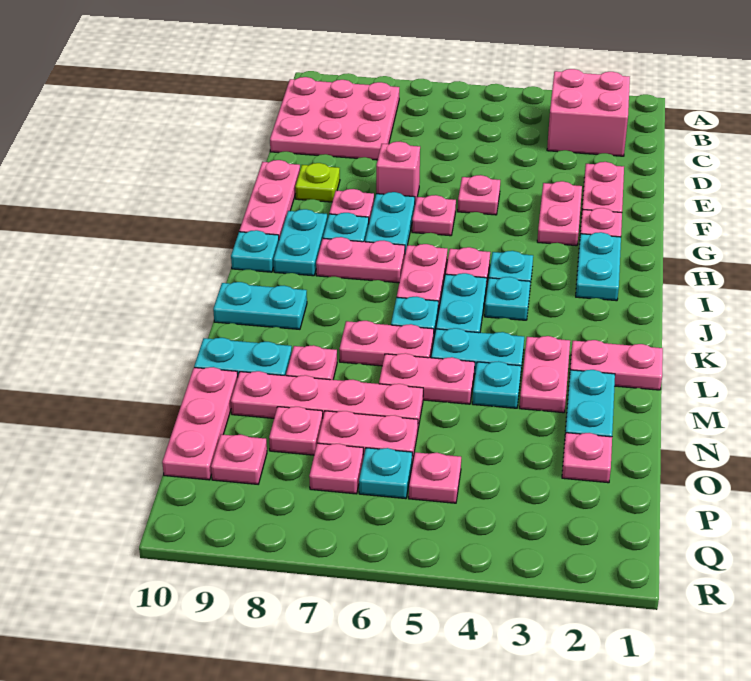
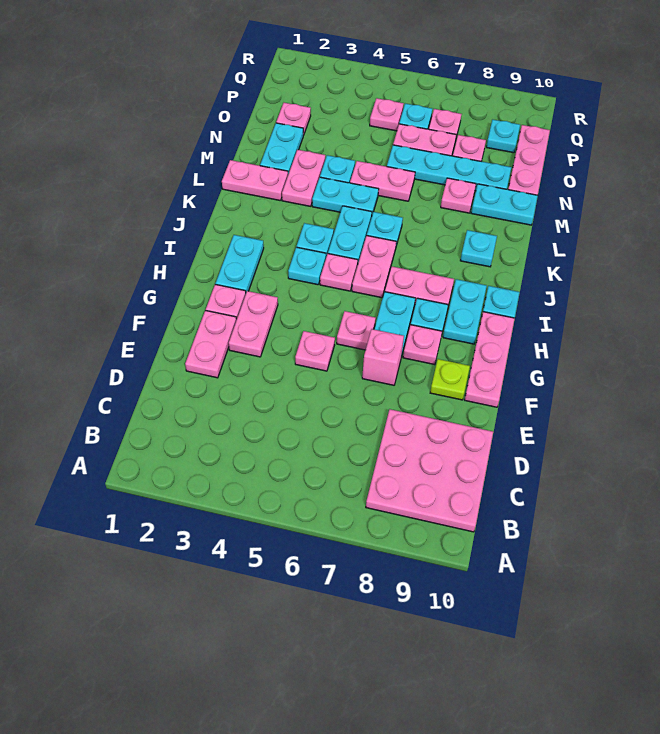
pink 2x2 brick [547,69,630,156] -> none
cyan 1x2 plate [213,282,307,329] -> cyan 1x1 plate [460,230,497,267]
pink 1x2 plate [339,321,434,366] -> none
pink 1x4 plate [231,371,423,428] -> cyan 1x4 plate [387,145,511,191]
pink 1x1 plate [211,434,267,484] -> cyan 1x1 plate [486,120,520,153]

